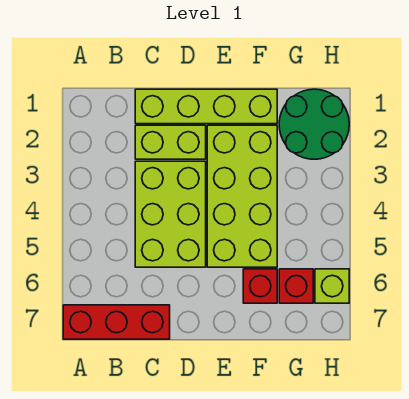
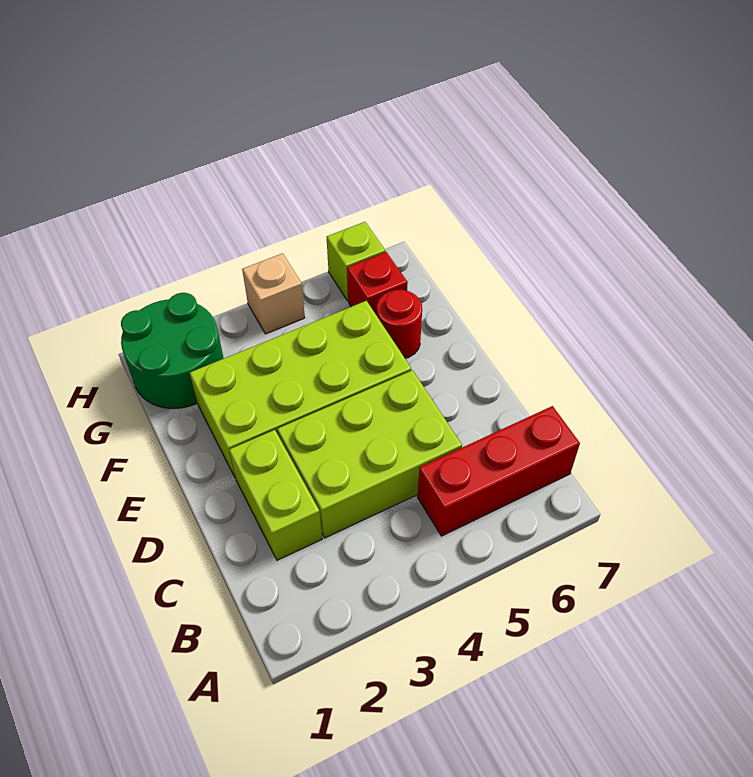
red 1x3 brick [63,305,170,339] -> red 1x3 brick turned to [417,406,580,536]
lime 1x4 brick [135,89,277,124] -> none
red 1x1 brick [243,269,277,303] -> red 1x1 round brick [377,290,422,358]
none -> tan 1x1 brick [242,253,305,334]

